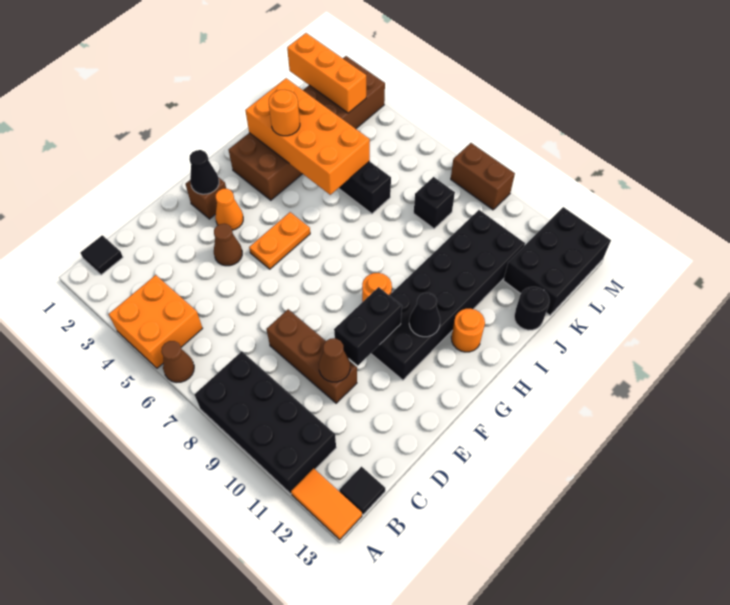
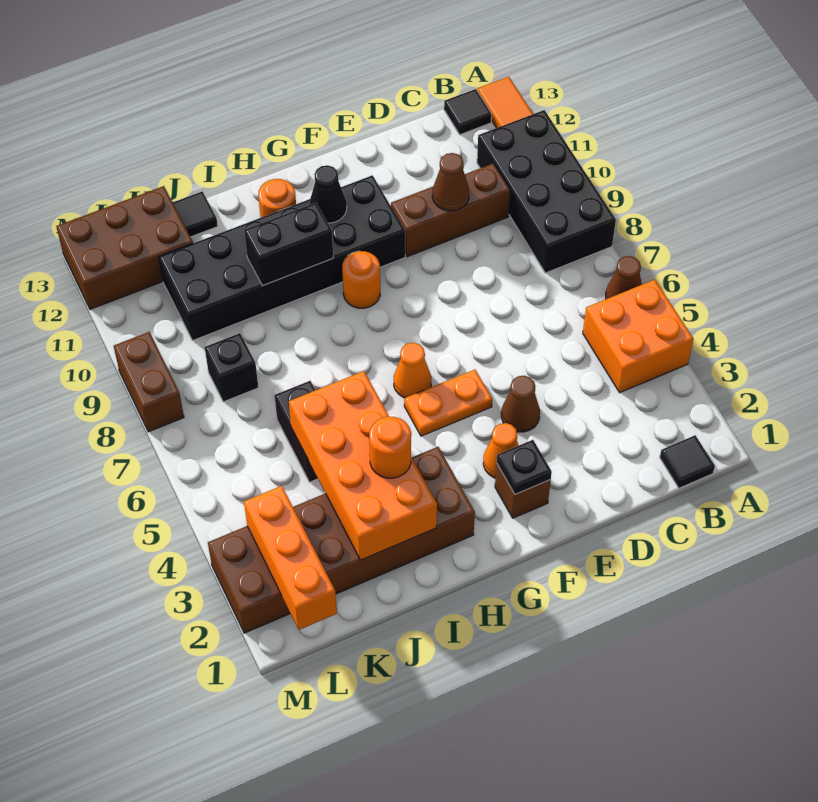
brown 1x3 brick [267,309,357,403] -> brown 1x3 brick turned to [391,163,510,257]
black 1x2 brick [334,287,402,366] -> black 1x2 brick moved to [244,203,333,286]
black 1x1 cone [189,150,219,194] -> black 1x1 plate [497,440,552,494]
none -> orange 1x1 cone [394,343,431,398]
black 1x1 round brick [514,287,550,330] -> black 1x1 tile [173,191,218,237]
black 2x3 brick [503,207,611,315] -> brown 2x3 brick [56,186,193,309]

